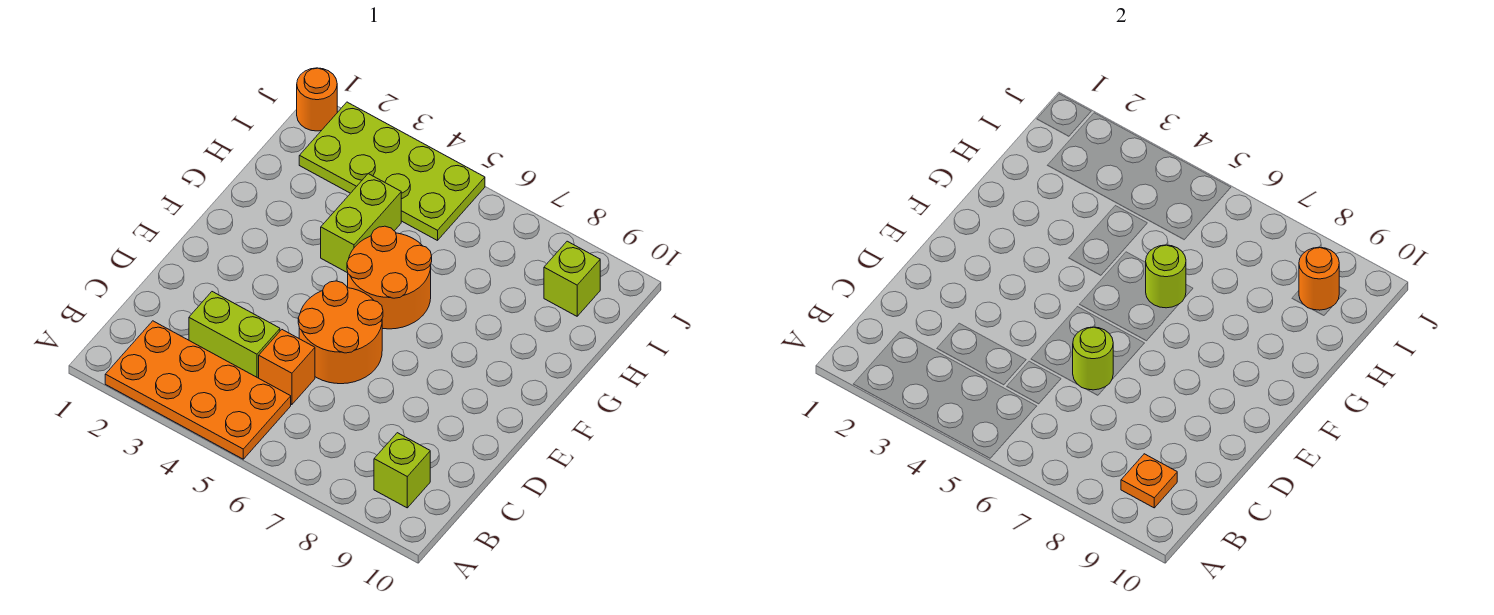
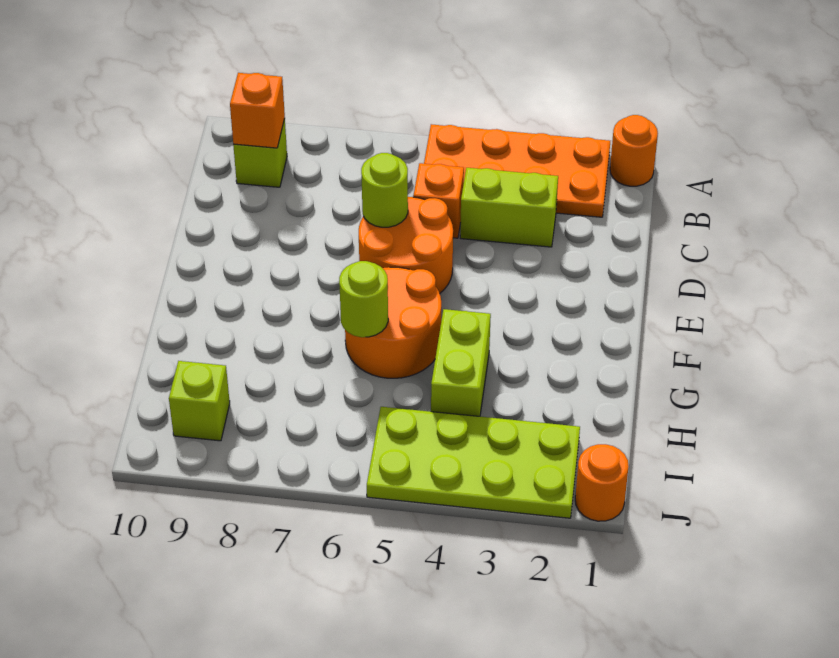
orange 1x1 plate [1121,454,1177,508] -> orange 1x1 brick [230,73,285,148]
orange 1x1 round brick [1299,247,1339,310] -> orange 1x1 round brick moved to [610,115,658,186]

